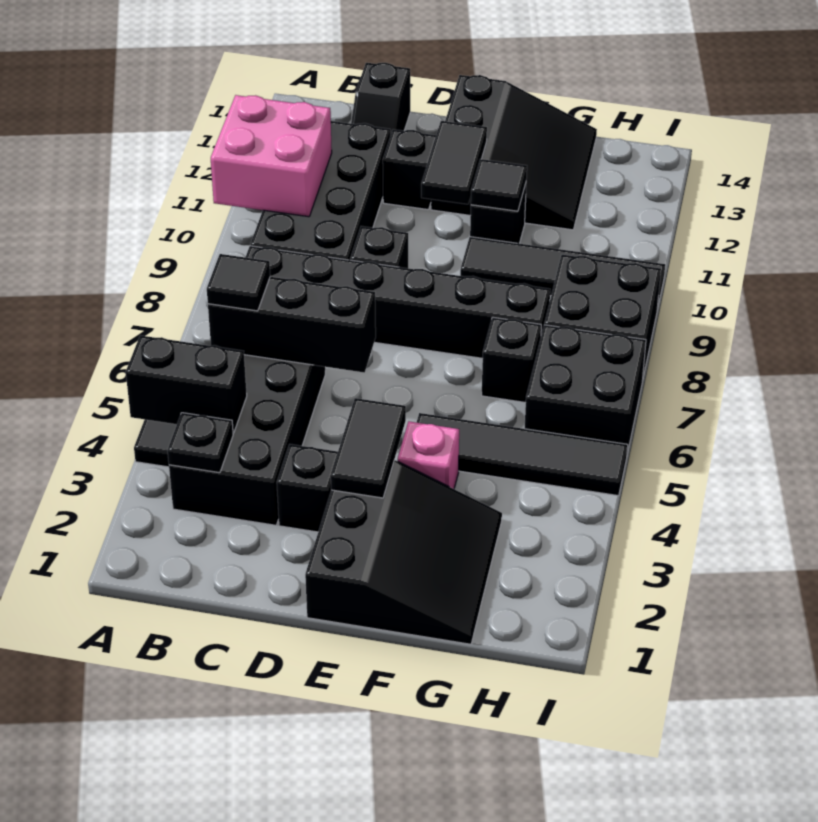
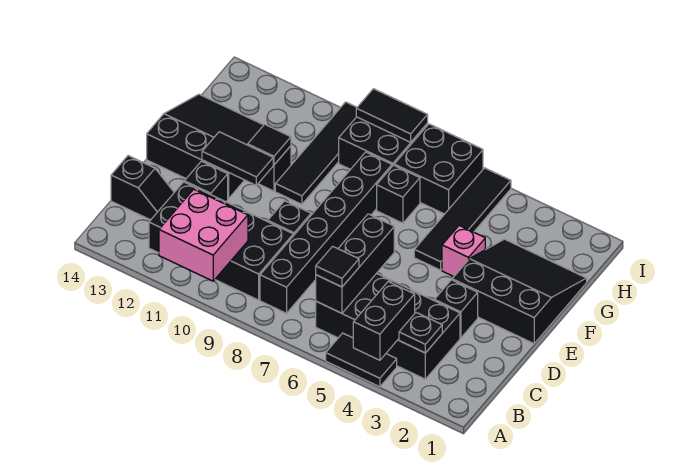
black 1x2 tile [331,398,406,498] -> black 1x2 tile moved to [356,89,428,142]

